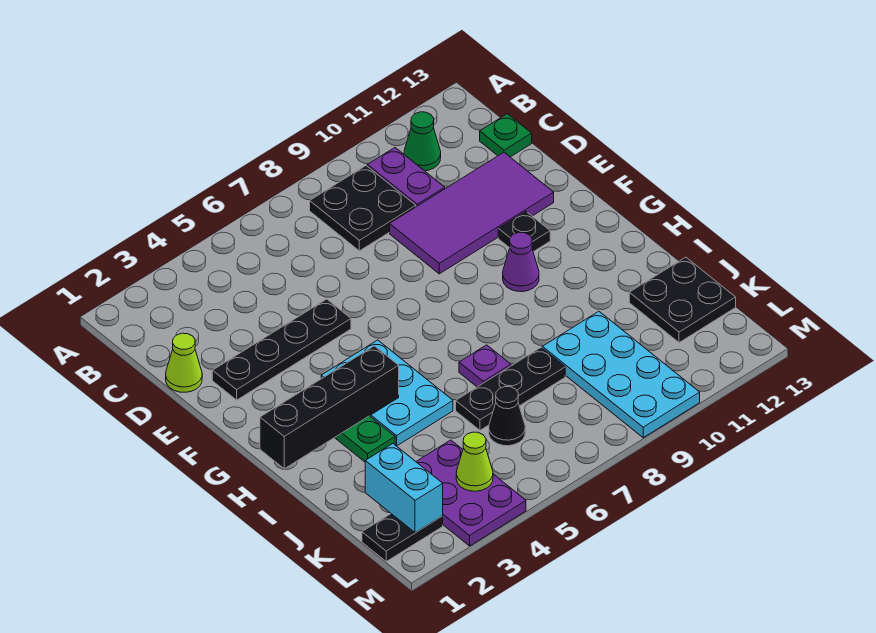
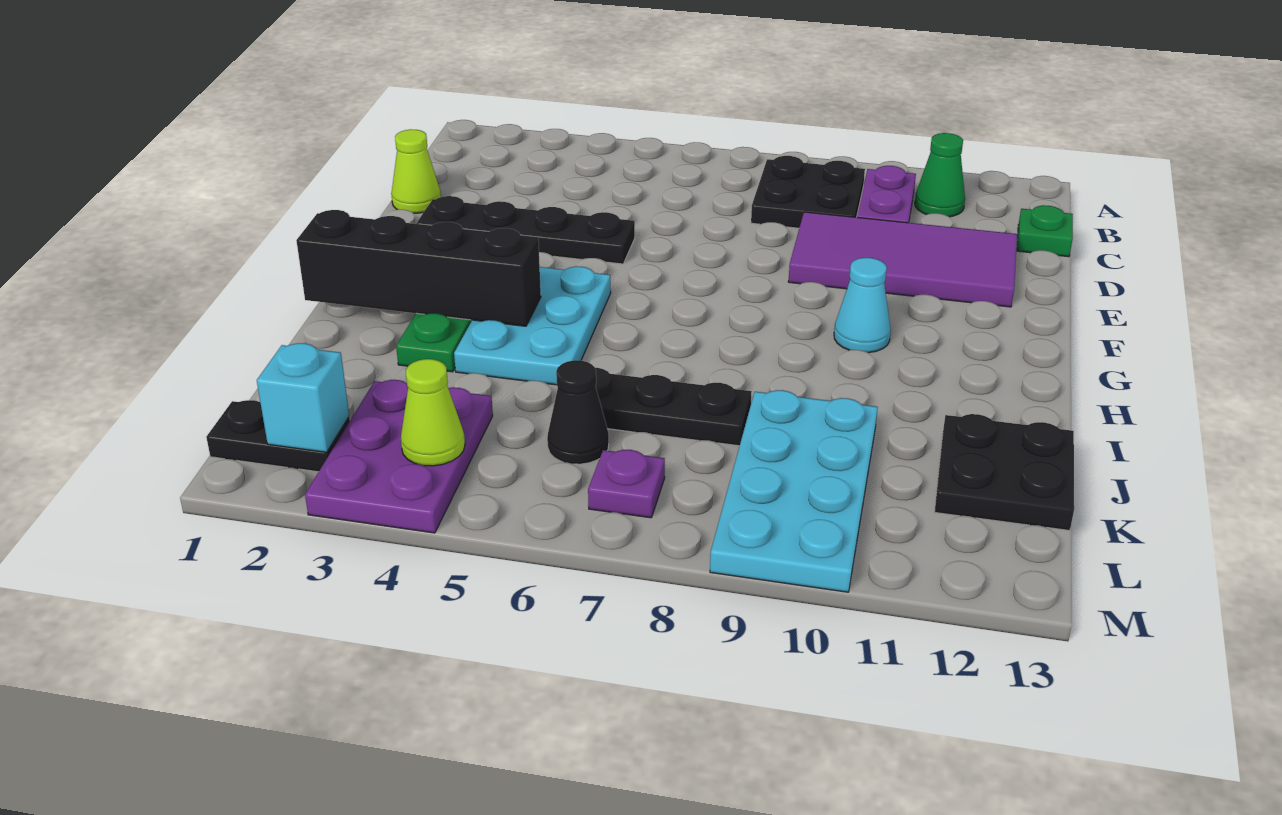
black 1x1 plate [498,211,550,252] -> none
purple 1x1 cone [503,232,539,292] -> cyan 1x1 cone [834,258,891,353]
purple 1x1 plate [459,345,511,387] -> purple 1x1 plate moved to [588,450,665,518]
cyan 1x2 brick [365,444,443,533] -> cyan 1x1 brick [257,343,349,452]

